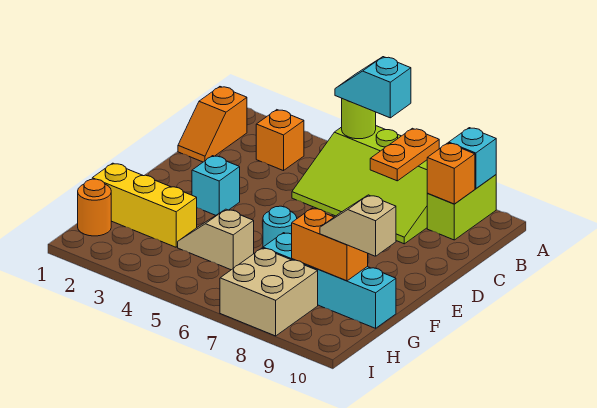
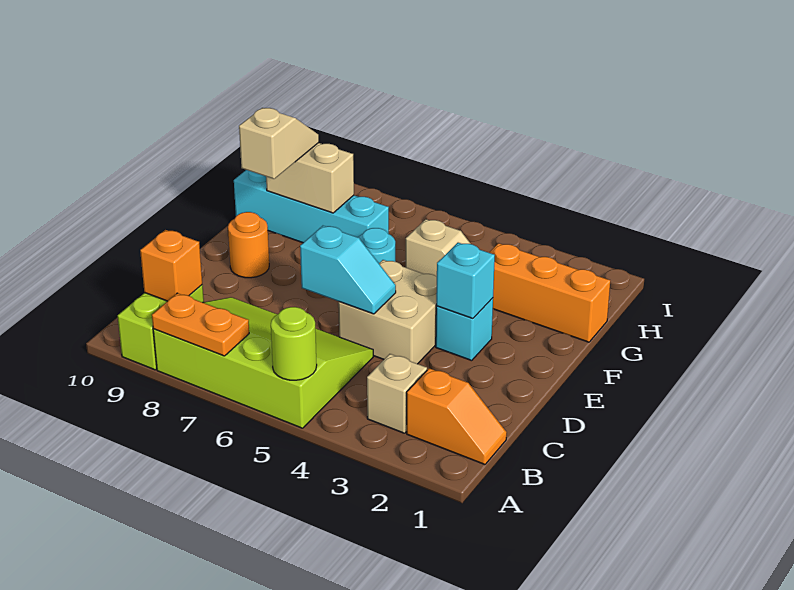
cyan 1x2 slope [335,57,411,118] -> cyan 1x2 slope moved to [300,226,396,314]
orange 1x2 plate [370,128,439,181] -> orange 1x2 plate turned to [152,293,249,356]
cyan 1x1 brick [449,128,496,189] -> cyan 1x1 brick moved to [436,243,495,319]
orange 1x2 slope [178,87,247,162] -> orange 1x2 slope turned to [407,368,507,465]
orange 1x1 brick [256,110,304,171] -> tan 1x1 brick [367,354,427,433]
yellow 1x3 brick [92,163,197,247] -> orange 1x3 brick [489,243,610,342]
orange 1x2 brick [292,208,368,281] -> tan 1x2 brick [266,143,354,213]
tan 1x2 slope [320,195,396,256] -> tan 1x2 slope turned to [239,108,319,179]
orange 1x1 round brick [78,179,111,236] -> orange 1x1 round brick moved to [228,212,269,278]
tan 2x2 brick [220,248,318,336] -> tan 2x2 brick moved to [338,260,437,364]

